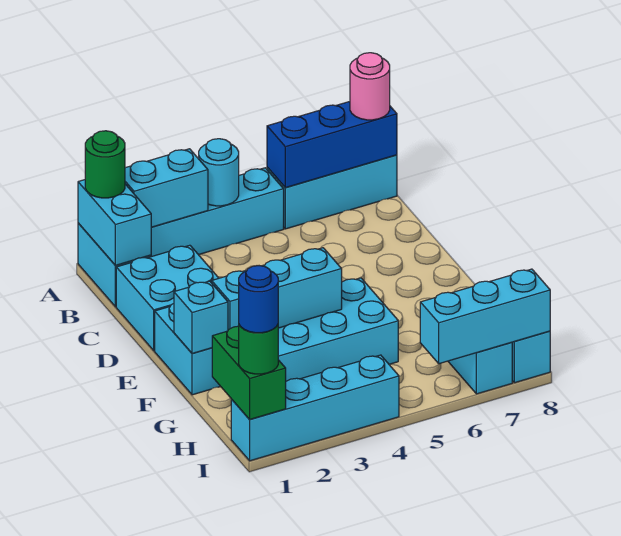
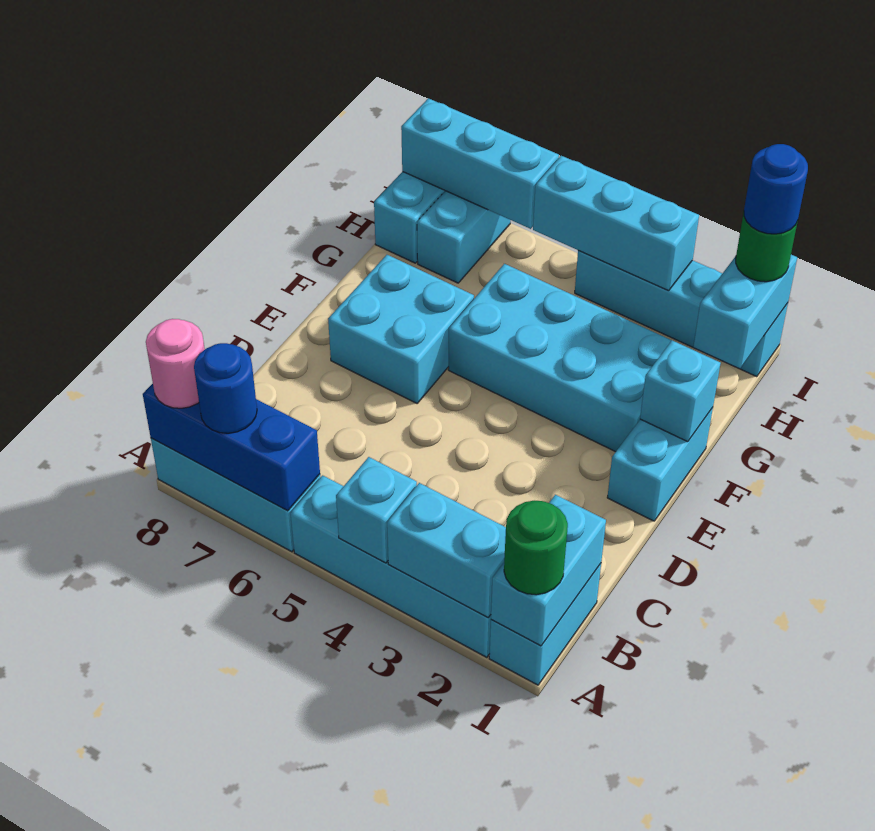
cyan 1x1 round brick [199,139,239,206] -> cyan 1x1 brick [336,457,417,563]
none -> blue 1x1 round brick [194,343,257,433]
cyan 2x2 brick [116,245,219,351] -> cyan 2x2 brick moved to [328,255,474,403]
cyan 1x3 brick [212,248,342,330] -> cyan 1x3 brick moved to [533,156,699,291]
green 1x2 brick [212,326,286,419] -> cyan 1x2 brick [693,255,797,369]

